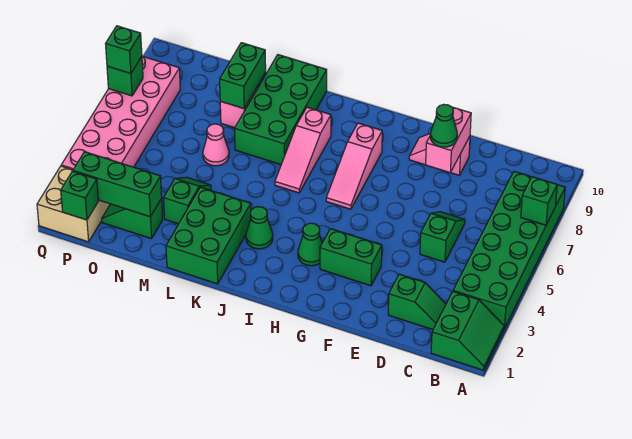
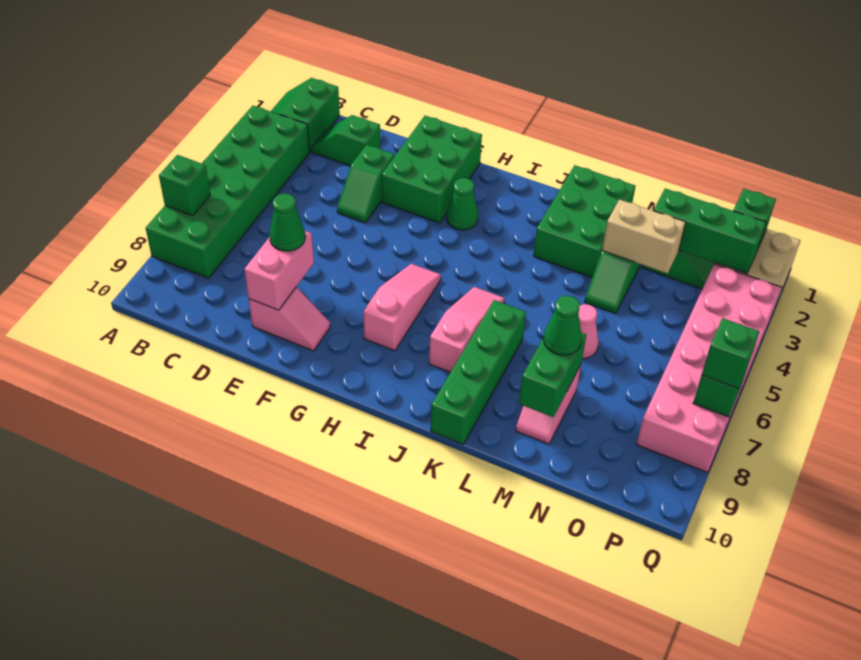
green 1x2 slope [420,212,465,262] -> green 1x2 slope moved to [337,145,395,223]
green 1x2 brick [320,229,382,286] -> green 2x3 brick [382,116,482,223]
green 1x1 cone [246,207,273,249] -> green 1x1 cone moved to [544,295,582,355]
green 2x4 brick [235,55,327,164] -> green 1x4 brick [431,300,526,444]
none -> tan 1x2 brick [602,200,686,273]

